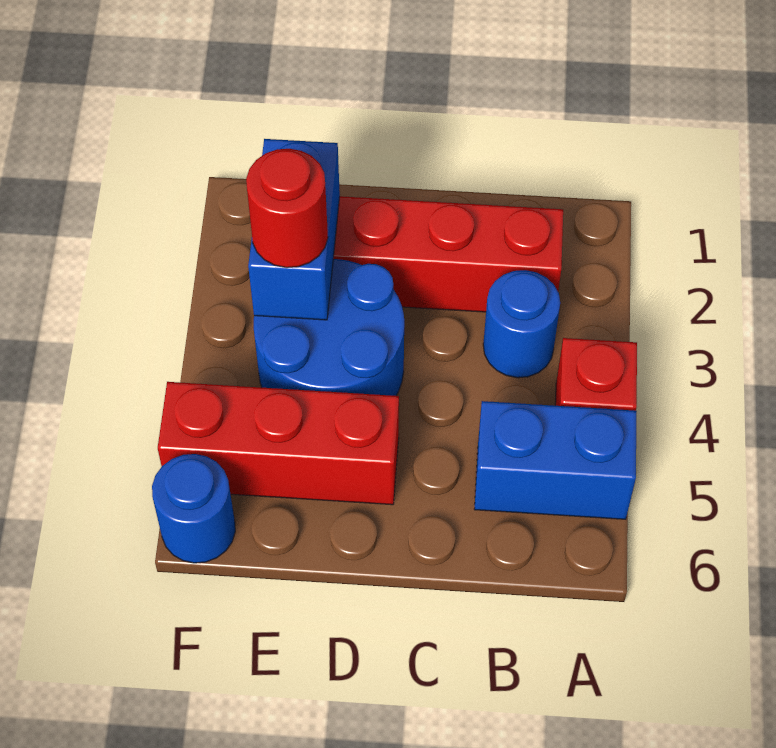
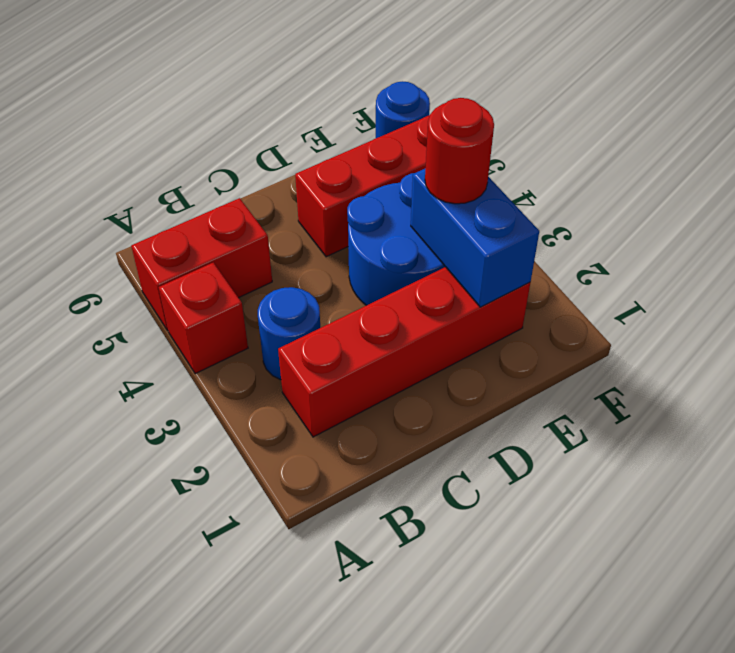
blue 1x2 brick [474,401,637,519] -> red 1x2 brick [131,198,272,331]

